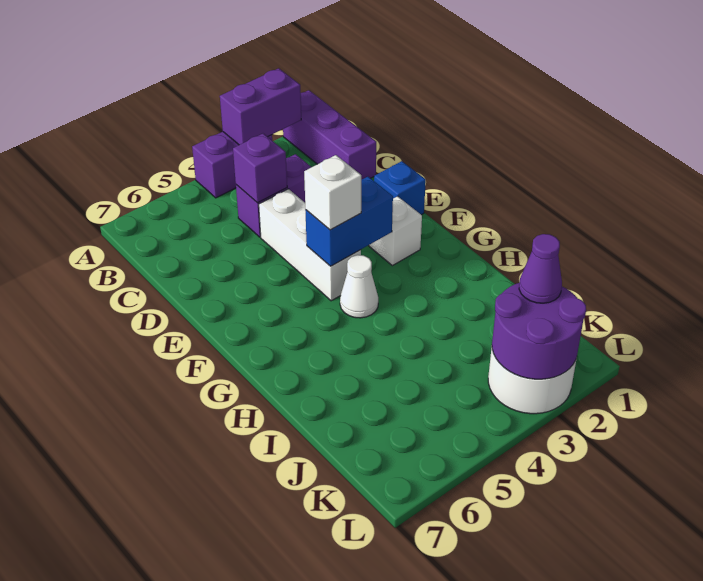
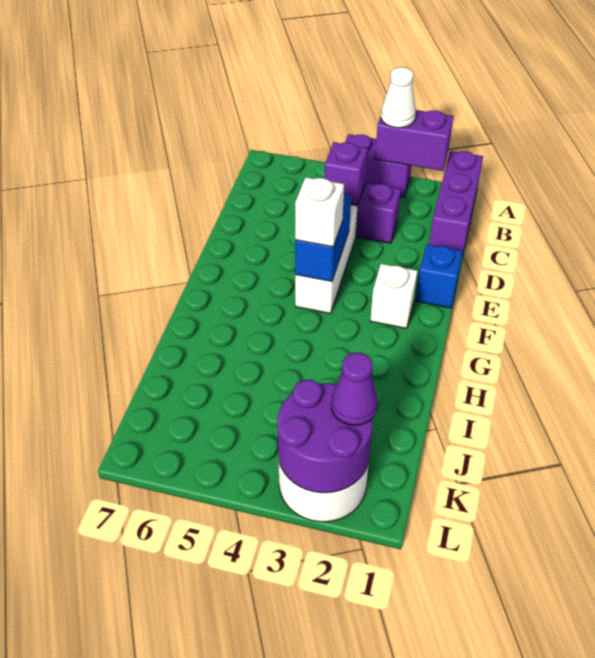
blue 1x2 brick [305,177,393,266] -> blue 1x2 brick turned to [295,194,351,282]
white 1x1 cone [340,255,378,318] -> white 1x1 cone moved to [381,67,416,128]

